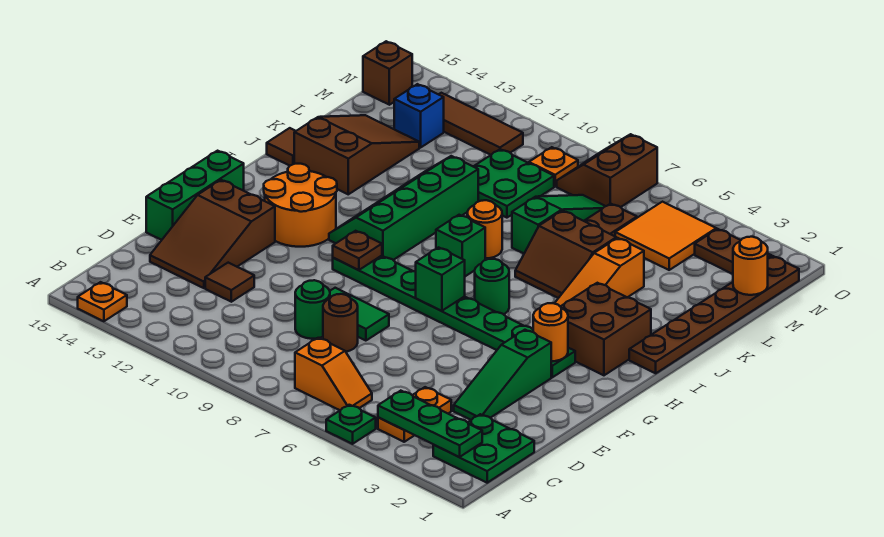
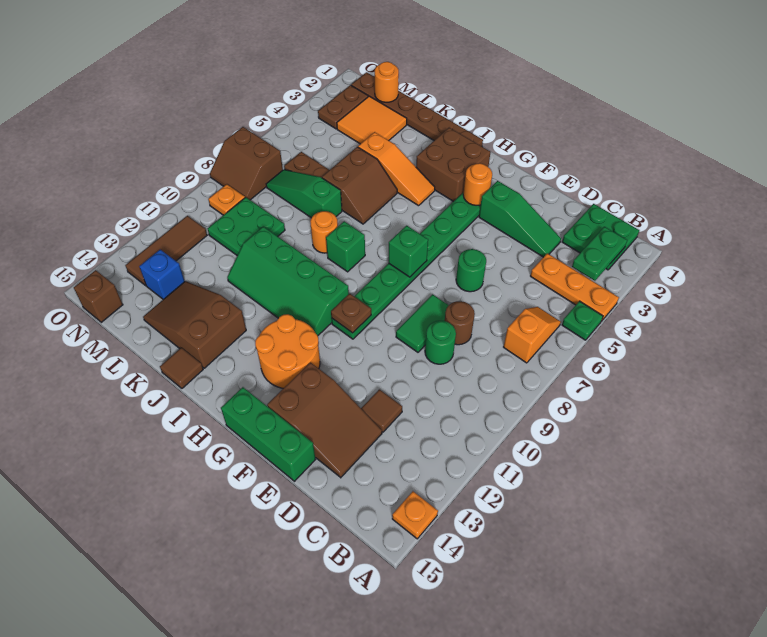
green 1x3 plate [378,391,482,457] -> green 1x2 plate [572,227,627,281]
orange 1x2 plate [378,387,451,442] -> orange 1x3 plate [531,253,619,320]
green 1x1 round brick [475,259,509,314] -> green 1x1 round brick moved to [456,249,486,292]
orange 2x2 tile [615,202,716,270] -> orange 2x2 tile moved to [337,96,407,144]

